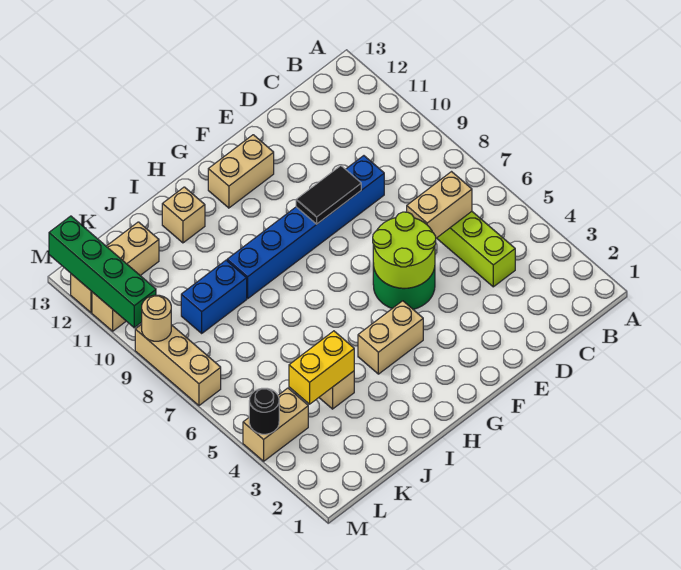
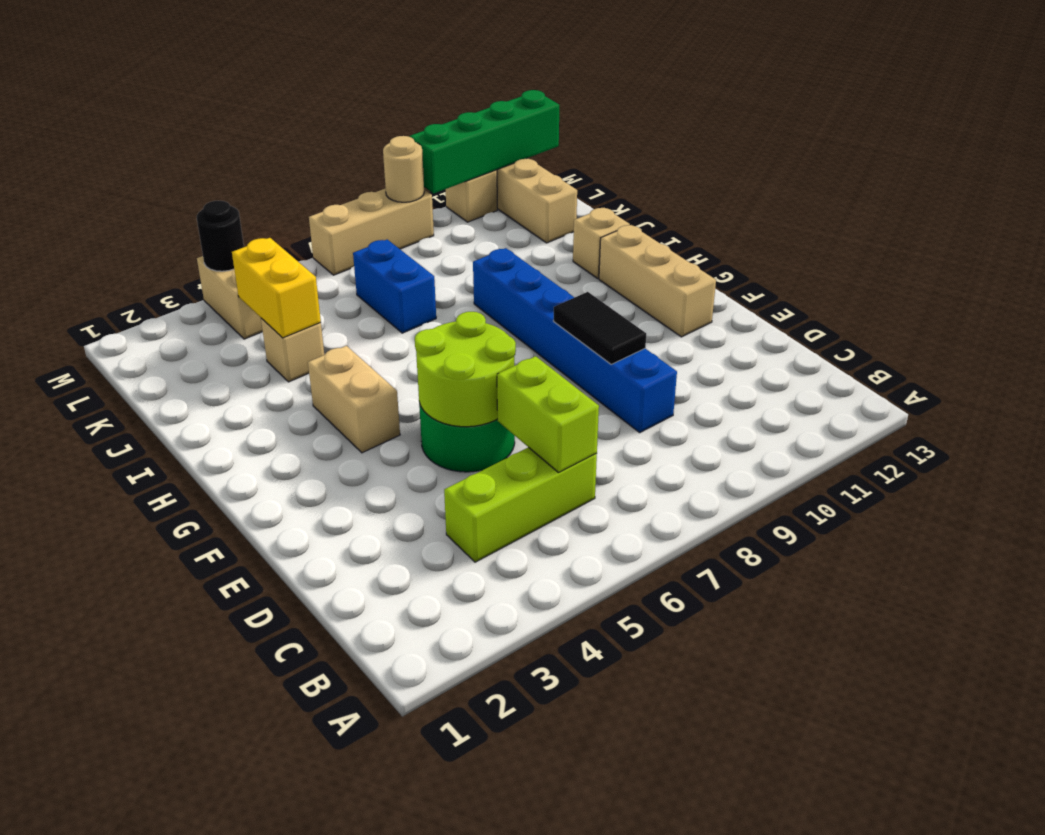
tan 1x2 brick [407,172,472,238] -> lime 1x2 brick [497,356,599,472]
tan 1x2 brick [208,135,274,208] -> tan 1x3 brick [599,225,716,337]
blue 1x2 brick [181,260,247,333] -> blue 1x2 brick moved to [353,240,436,333]

